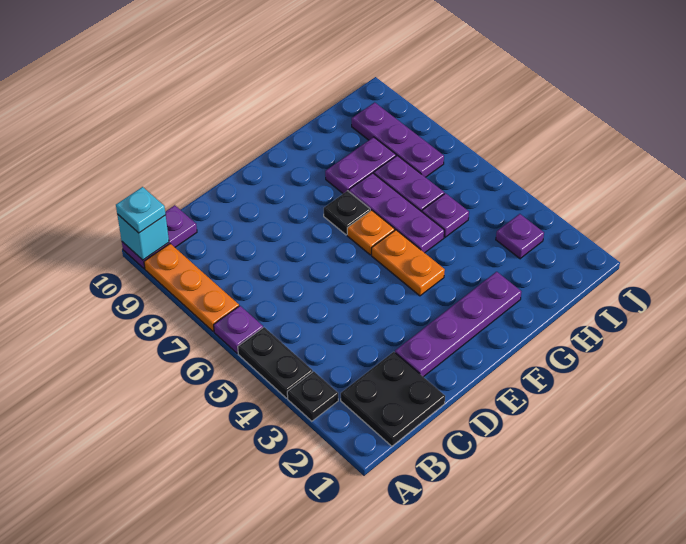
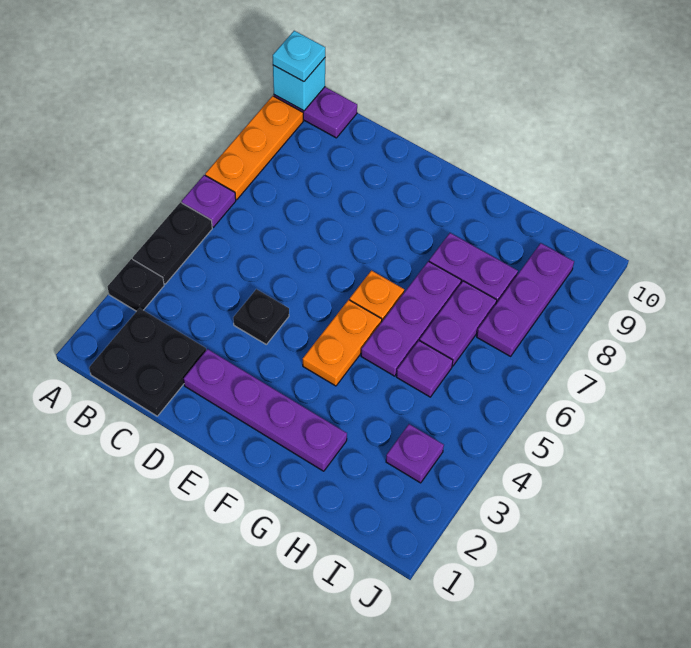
black 1x1 plate [324,191,370,235] -> black 1x1 plate moved to [233,289,289,344]

